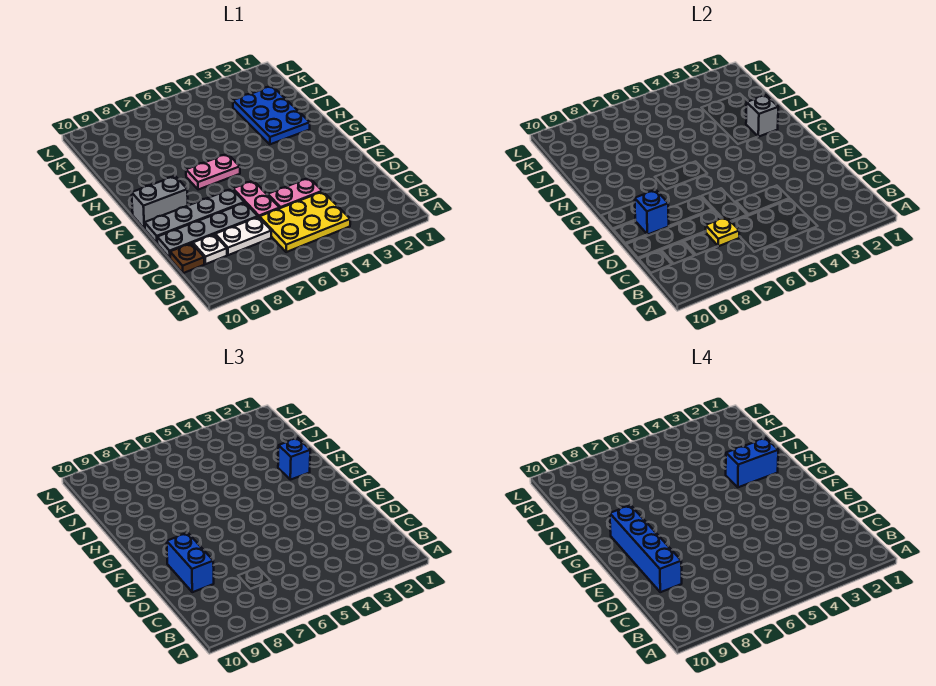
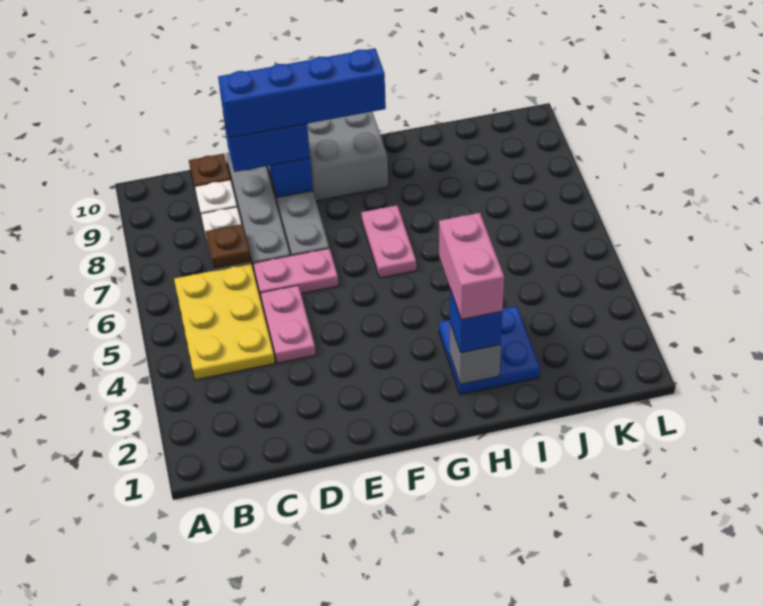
yellow 1x1 plate [706,217,739,246] -> brown 1x1 plate [205,224,251,269]
grey 1x2 brick [132,176,188,229] -> grey 2x2 brick [307,112,388,201]
blue 2x3 plate [233,86,310,144] -> blue 2x2 plate [439,306,540,395]
blue 1x2 brick [726,438,778,487] -> pink 1x2 brick [439,213,504,320]

